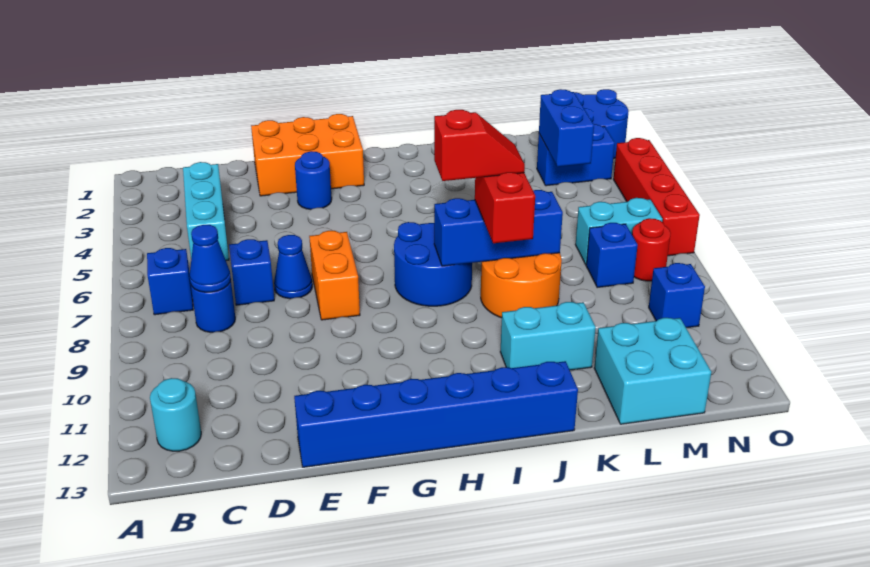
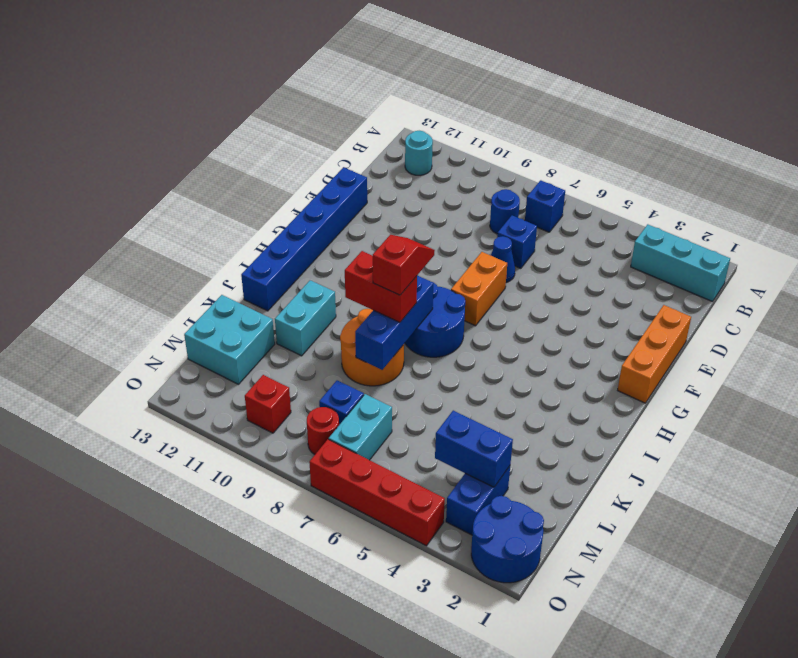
cyan 1x3 brick [183,162,229,260] -> cyan 1x3 brick moved to [631,224,730,302]
blue 1x1 cone [190,225,231,292] -> none
orange 2x3 brick [251,114,364,196] -> orange 1x3 brick [618,305,691,403]
blue 1x1 round brick [295,151,332,209] -> none
orange 1x2 brick [309,231,360,320] -> orange 1x2 brick turned to [451,252,507,326]
red 1x2 slope [434,110,525,181] -> red 1x2 slope turned to [373,235,435,295]
blue 1x1 brick [649,263,705,328] -> red 1x1 brick [245,375,291,433]

